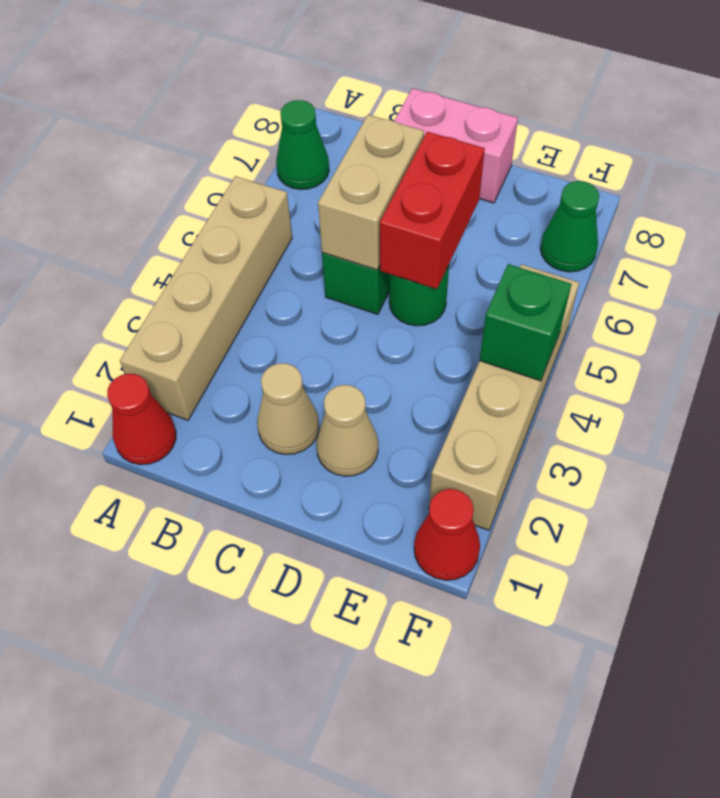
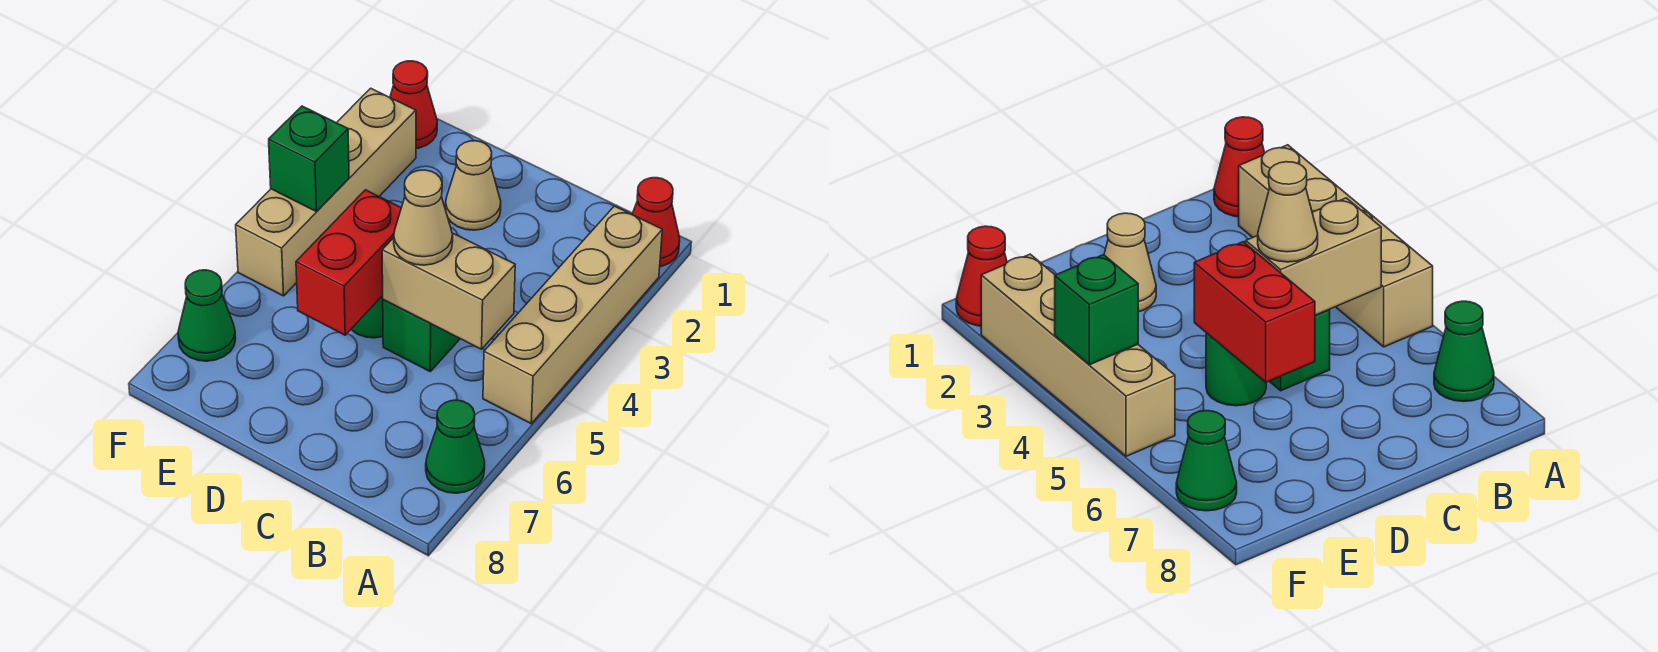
tan 1x1 cone [257,363,319,454] -> tan 1x1 cone moved to [394,170,453,265]
tan 1x2 brick [318,115,424,270] -> tan 1x2 brick turned to [382,233,515,349]
pink 1x2 brick [394,88,518,203] -> none

